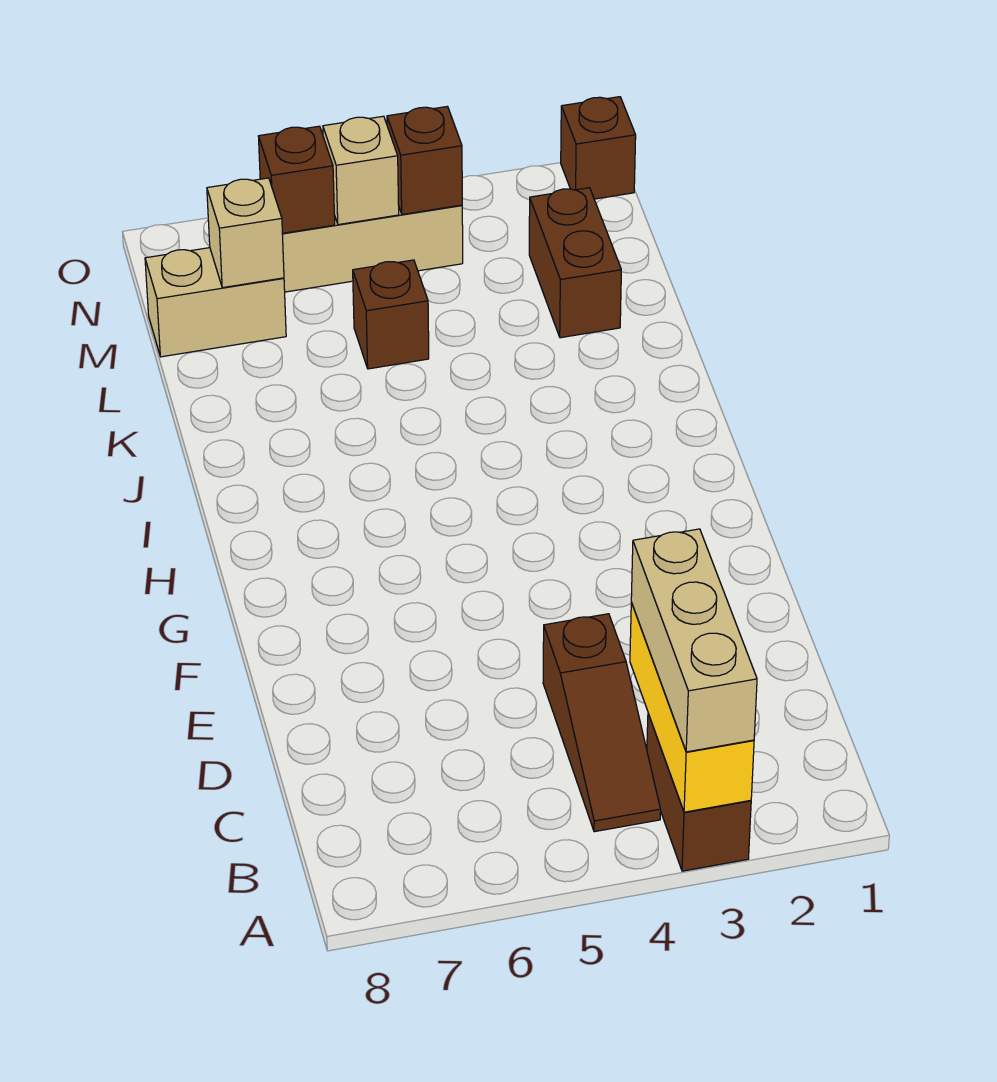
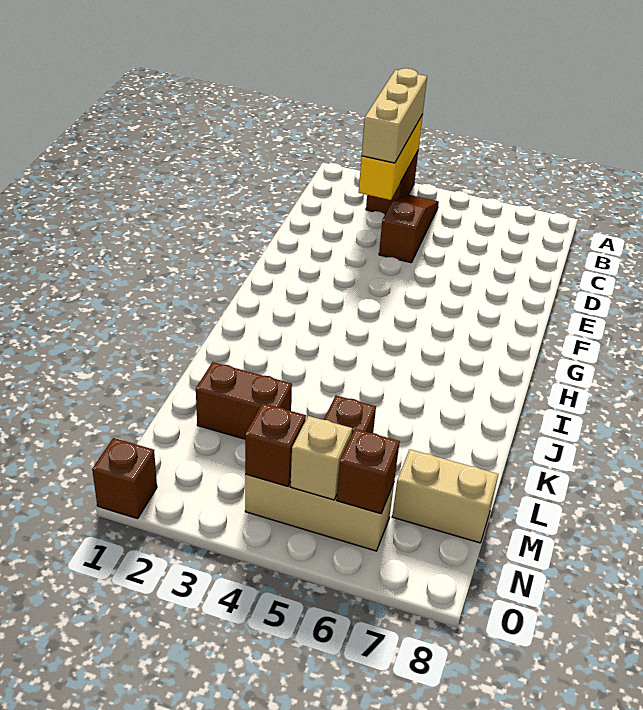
brown 1x2 brick [529,188,621,338] -> brown 1x2 brick turned to [196,362,292,439]
tan 1x1 brick [207,178,284,288] -> none

